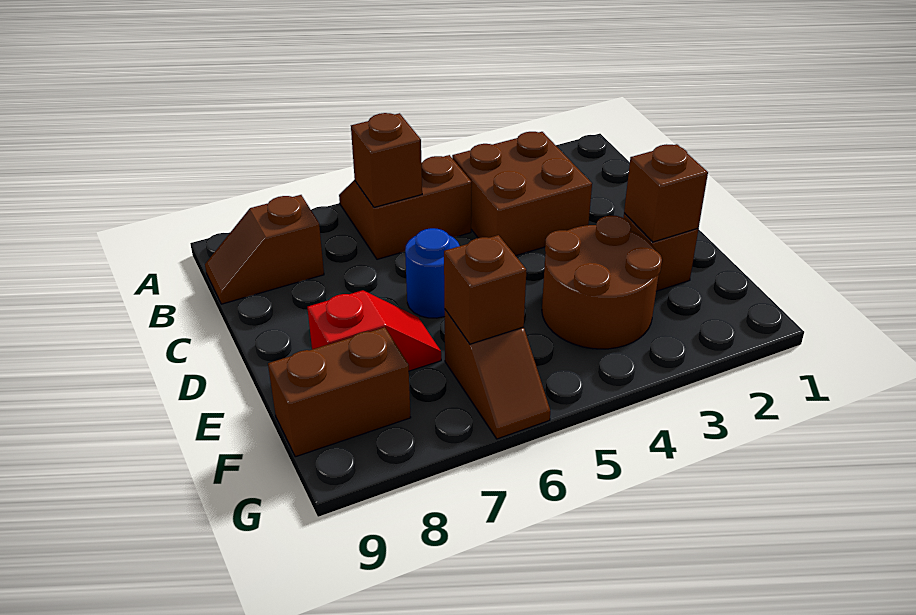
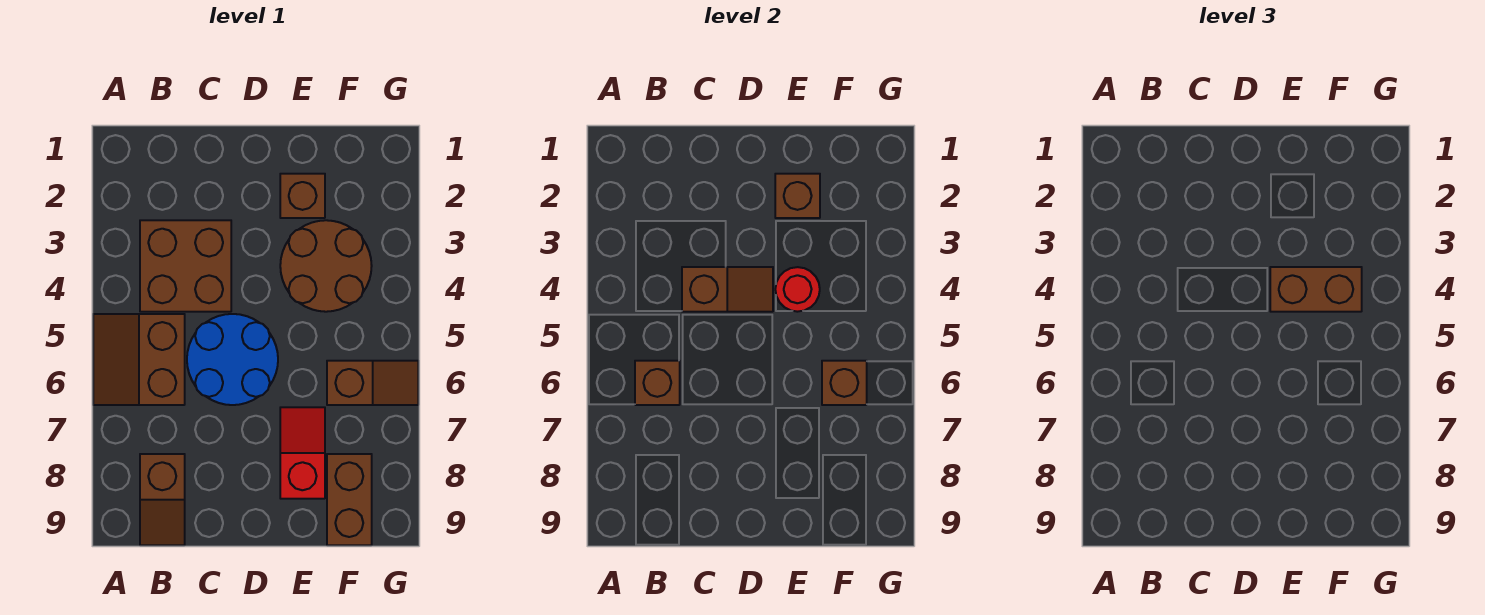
none -> brown 1x2 slope [682,267,773,312]
blue 1x1 round brick [405,228,460,318] -> blue 2x2 round brick [187,314,278,405]
none -> red 1x1 round brick [775,267,820,312]
none -> brown 1x2 brick [1270,267,1362,312]

